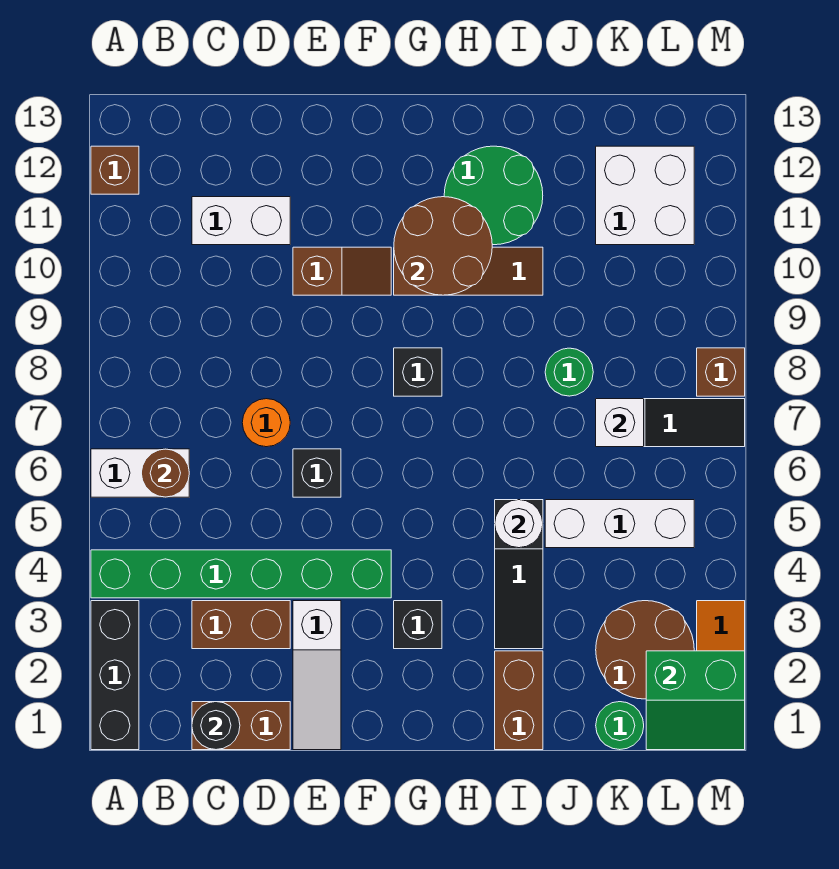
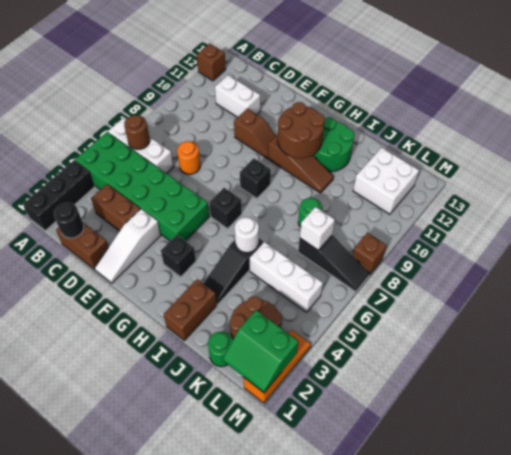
green 1x6 brick [91,550,391,598] -> green 2x6 brick [75,132,209,241]
white 1x2 brick [91,449,189,497] -> white 1x3 brick [108,118,173,173]
black 1x1 brick [293,449,341,497] -> black 1x1 brick moved to [209,188,242,229]

